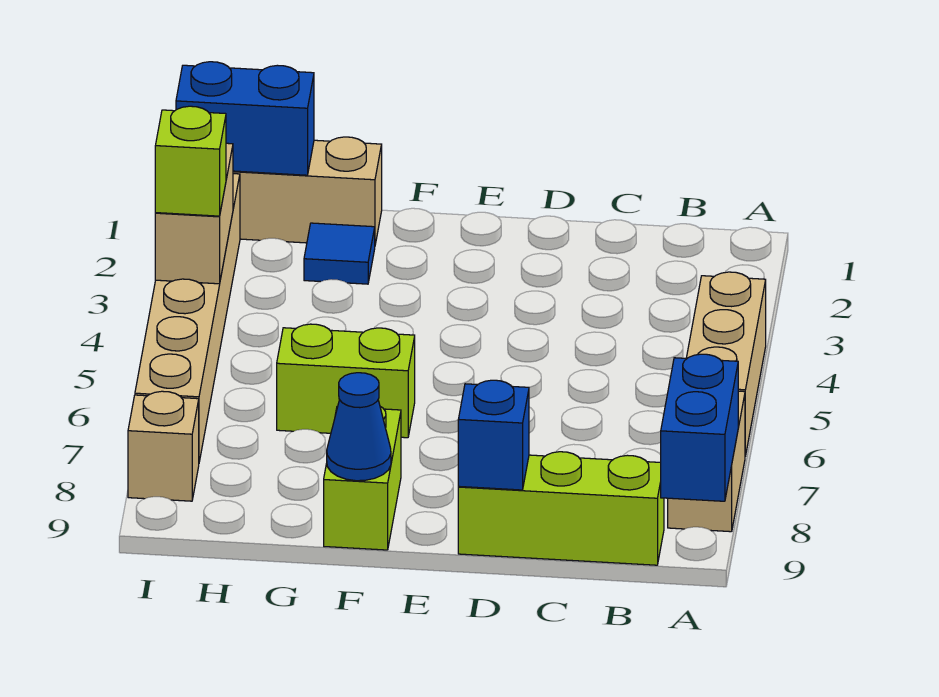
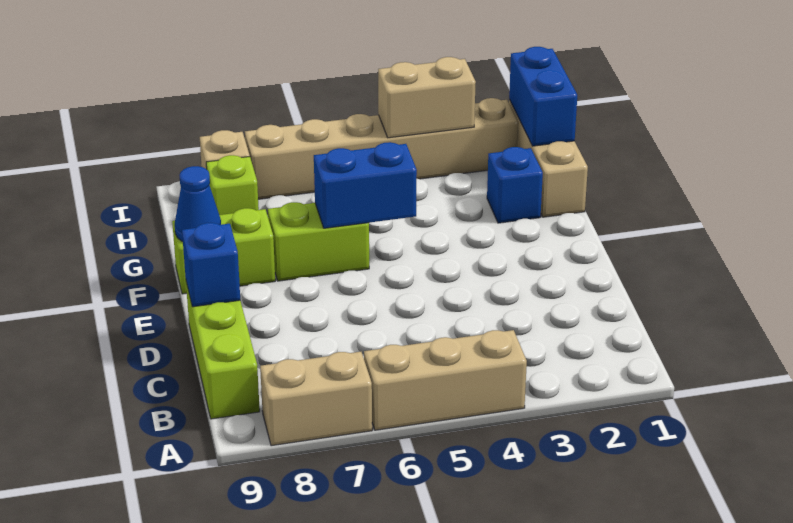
blue 1x2 brick [661,354,738,501] -> blue 1x2 brick moved to [314,142,417,228]
lime 1x2 brick [277,324,415,438] -> lime 1x2 brick turned to [268,202,369,281]
blue 1x1 tile [304,223,375,284] -> blue 1x1 brick [487,147,543,223]
lime 1x1 brick [155,106,226,216] -> lime 1x1 brick moved to [206,155,259,215]

